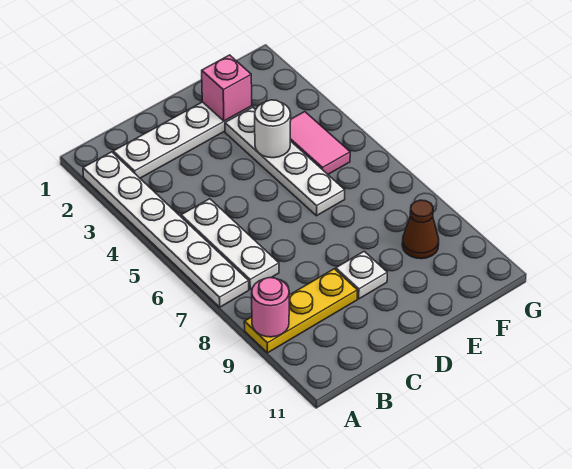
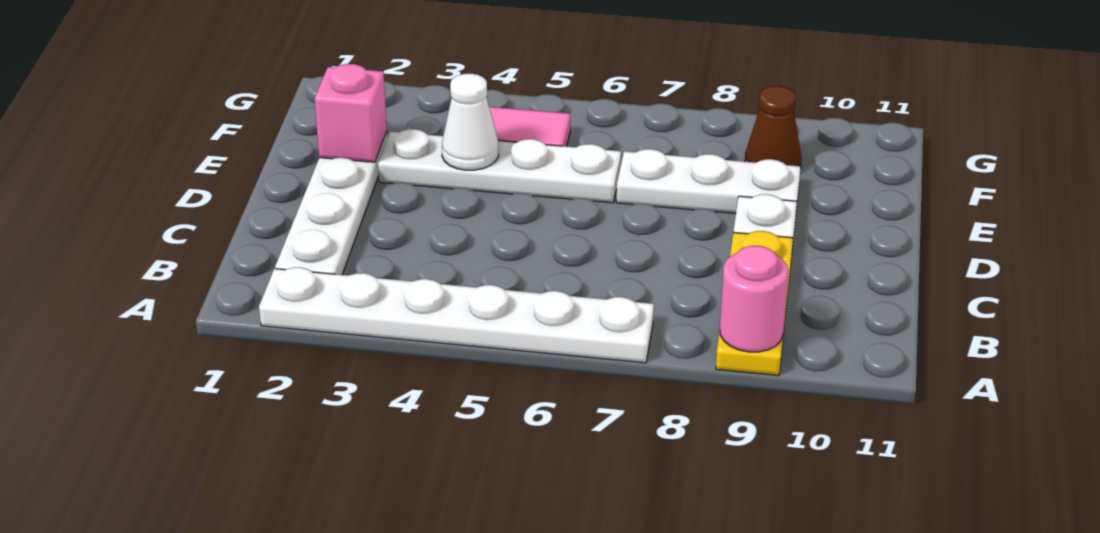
white 1x3 plate [181,199,279,289] -> white 1x3 plate moved to [616,149,801,214]
white 1x1 round brick [255,100,291,158] -> white 1x1 cone [442,74,499,170]

